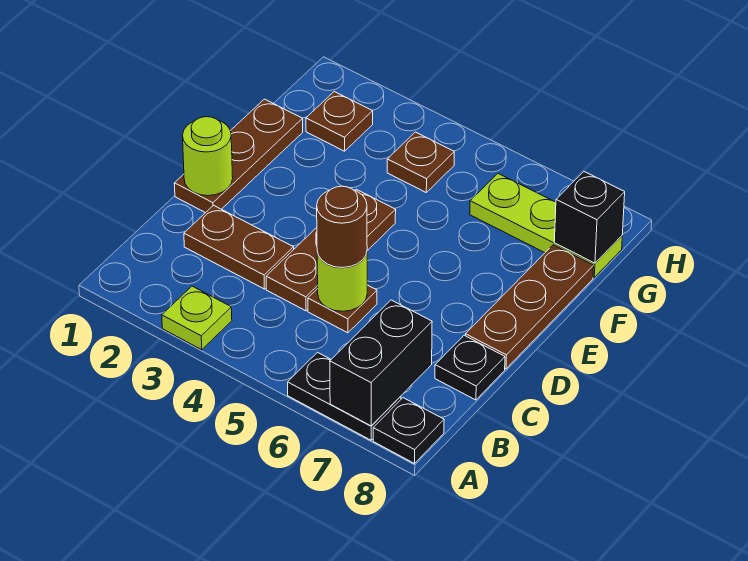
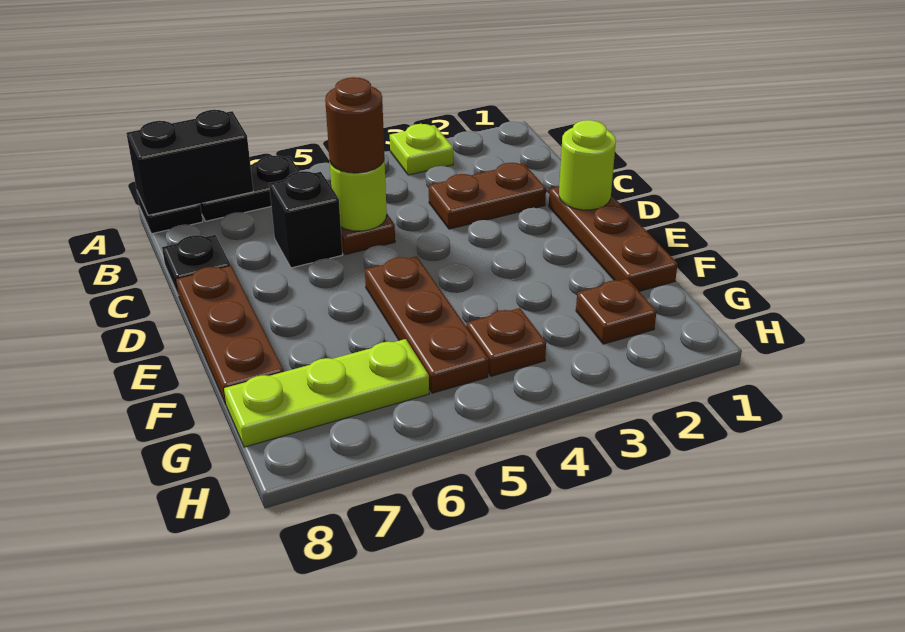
black 1x2 brick [330,300,432,426] -> black 1x2 brick turned to [126,110,253,215]
brown 1x3 plate [266,189,396,311] -> brown 1x3 plate moved to [365,256,488,393]
black 1x1 brick [554,172,625,263] -> black 1x1 brick moved to [269,171,342,268]

